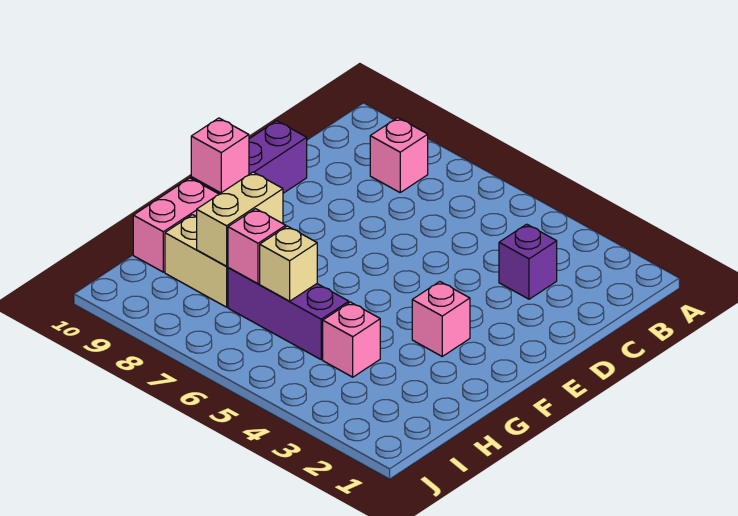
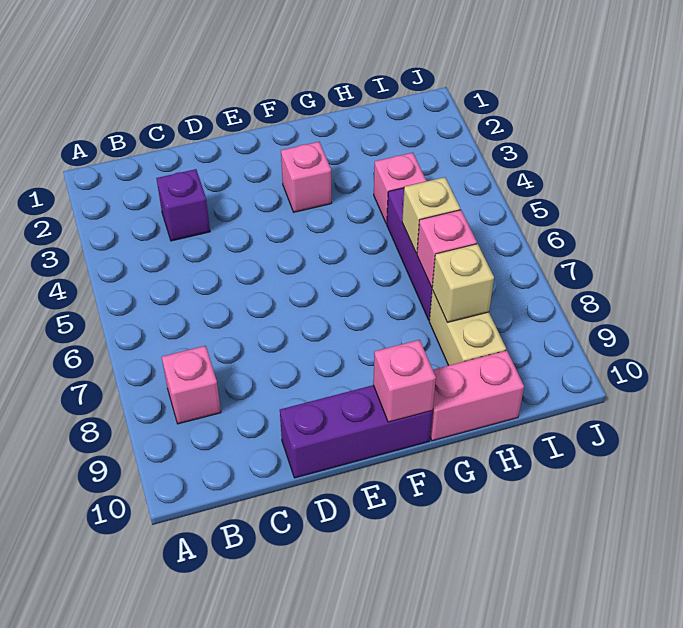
tan 1x2 brick [197,172,283,266] -> tan 1x1 brick [432,244,494,322]

